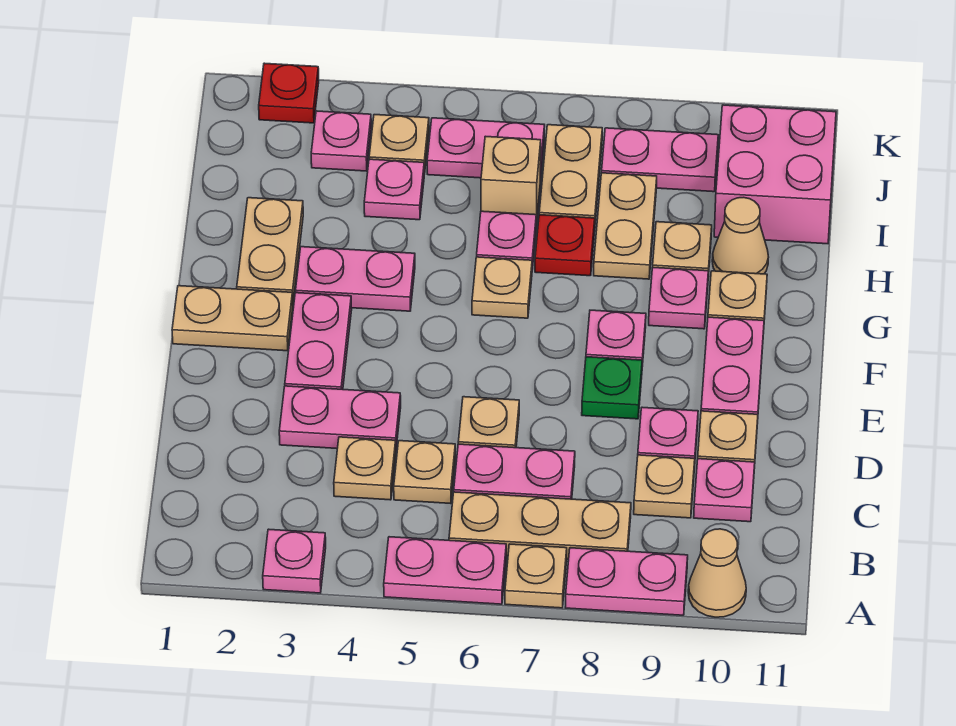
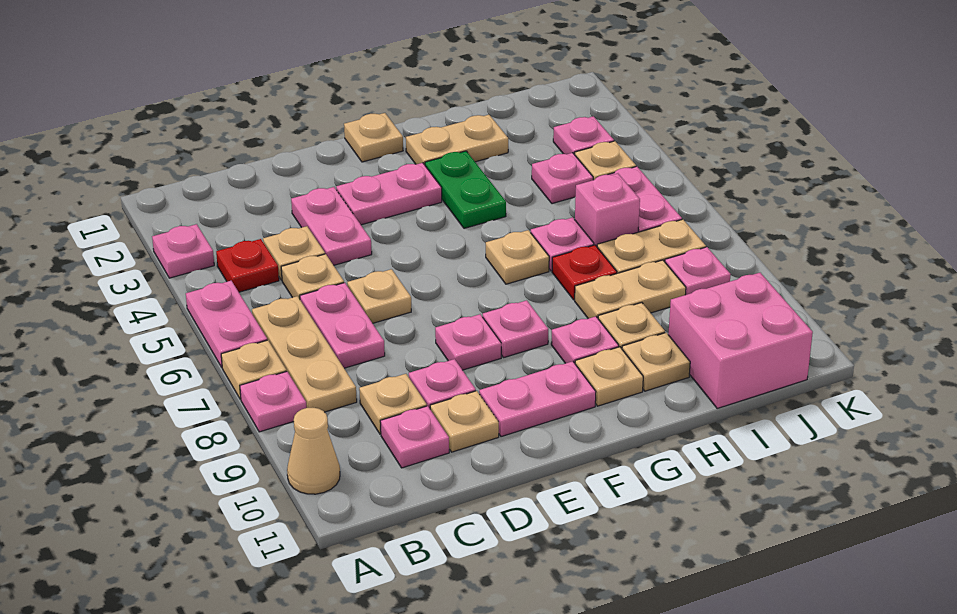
pink 1x2 plate [565,548,688,615] -> pink 1x1 plate [240,371,306,432]
green 1x1 plate [582,357,642,419] -> pink 1x1 plate [435,314,501,370]
tan 1x2 plate [172,286,293,351] -> tan 1x1 plate [344,113,403,162]
pink 1x2 plate [296,247,415,311] -> green 1x2 plate [425,151,506,228]
tan 1x1 cone [712,197,768,274] -> tan 1x1 plate [622,333,690,391]
tan 1x1 brick [481,136,541,225] -> pink 1x1 brick [575,173,640,247]
pink 1x2 plate [602,128,718,192] -> pink 1x1 plate [665,247,731,295]
red 1x1 plate [259,63,319,123] -> red 1x1 plate moved to [216,239,279,292]

